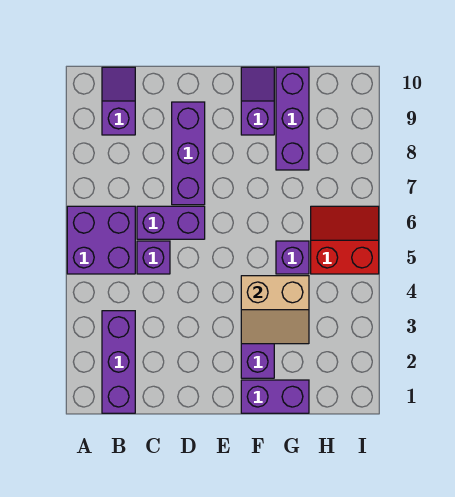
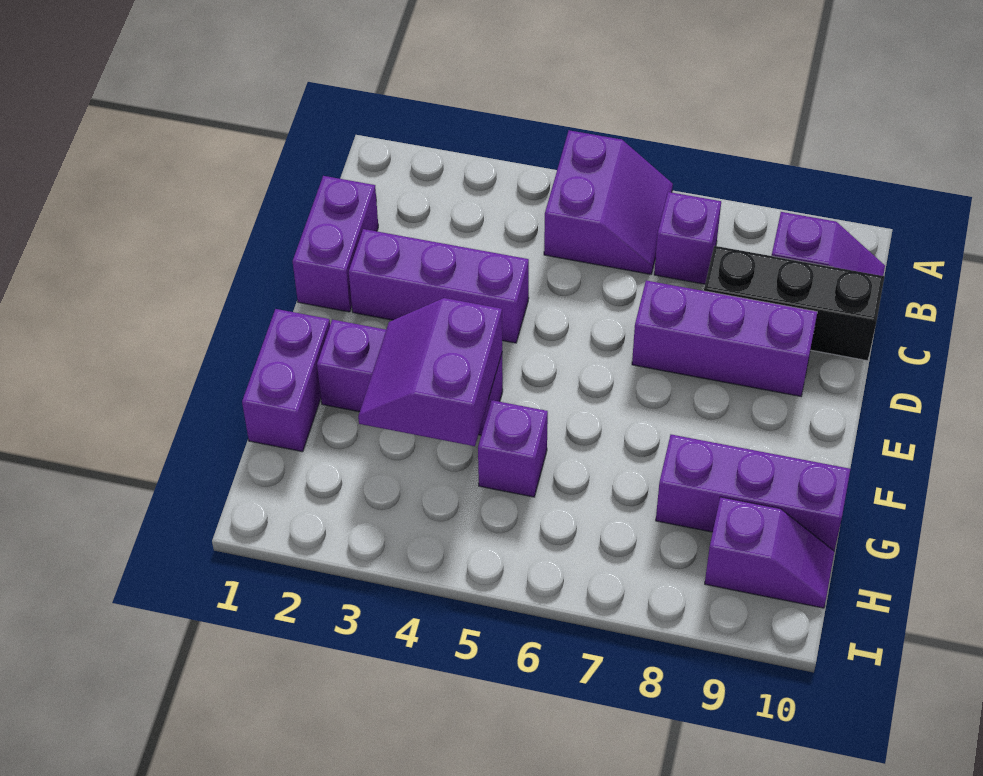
purple 2x2 brick [67,206,135,274] -> purple 2x2 slope [544,130,673,274]
purple 1x3 brick [102,311,135,413] -> purple 1x3 brick moved to [349,229,529,343]
purple 1x1 brick [137,241,170,274] -> purple 1x1 brick moved to [654,192,721,284]
purple 1x2 brick [137,206,205,239] -> purple 1x2 brick moved to [293,176,378,312]
none -> black 1x3 brick [704,246,884,361]
tan 2x2 slope [241,276,309,344] -> purple 2x2 slope [358,298,502,446]
purple 1x2 slope [241,67,274,135] -> purple 1x2 slope moved to [705,497,834,608]
red 2x2 slope [311,206,379,274] -> none

